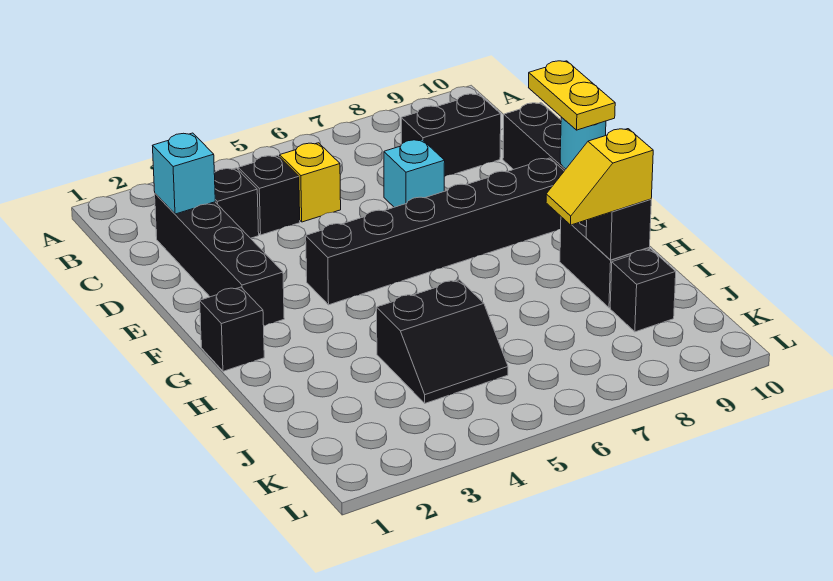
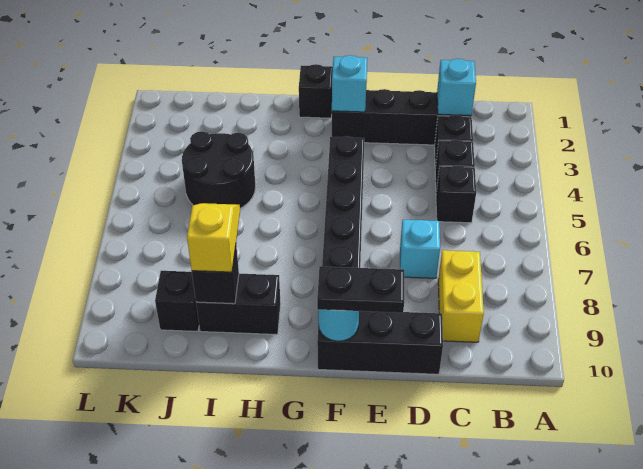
yellow 1x1 brick [280,143,341,222] -> black 1x1 brick [436,166,476,223]
black 1x2 brick [401,94,501,177] -> yellow 1x2 brick [438,250,484,342]
yellow 1x2 plate [529,61,615,130] -> black 1x2 plate [317,266,404,313]
none -> cyan 1x1 brick [332,55,367,112]
black 2x2 slope [377,280,508,403] -> black 2x2 round brick [182,131,255,208]

